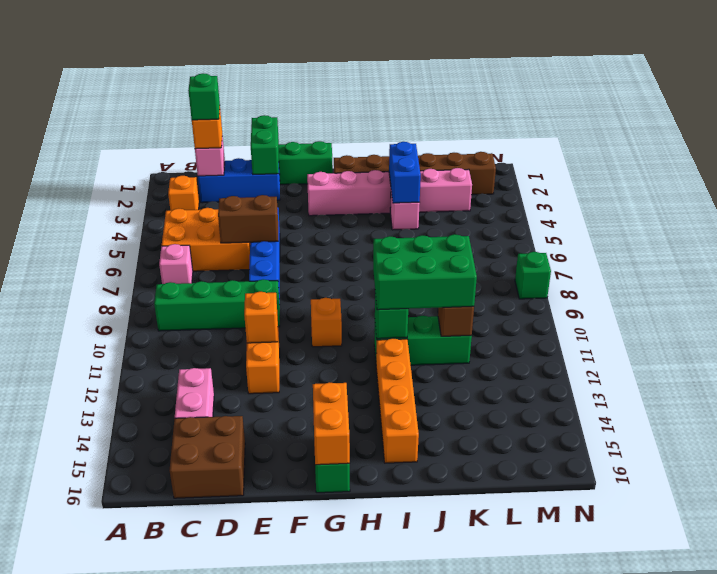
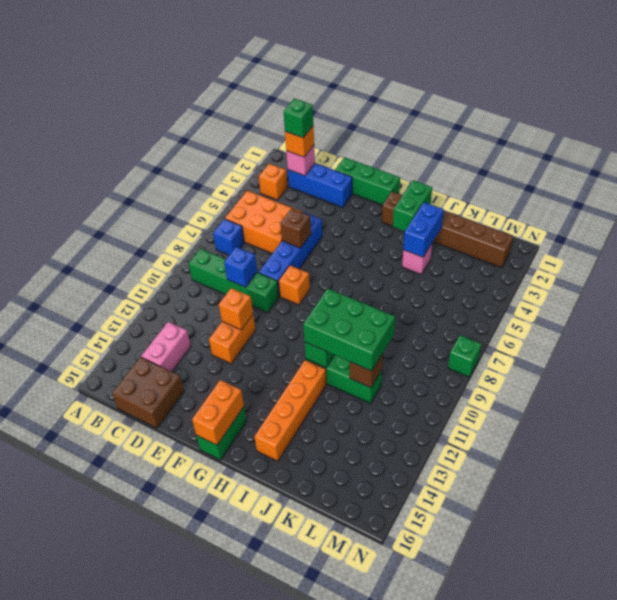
pink 1x1 brick [159,244,193,284] -> blue 1x1 brick [213,219,244,255]
brown 1x2 brick [218,195,278,243] -> brown 1x1 brick [280,209,311,248]
none -> blue 1x1 brick [224,247,257,287]
green 1x2 brick [251,115,279,175] -> green 1x2 brick moved to [393,180,432,231]
pink 1x6 brick [307,168,472,216] -> none
orange 1x1 brick [311,298,342,347] -> orange 1x1 brick moved to [279,265,310,305]

